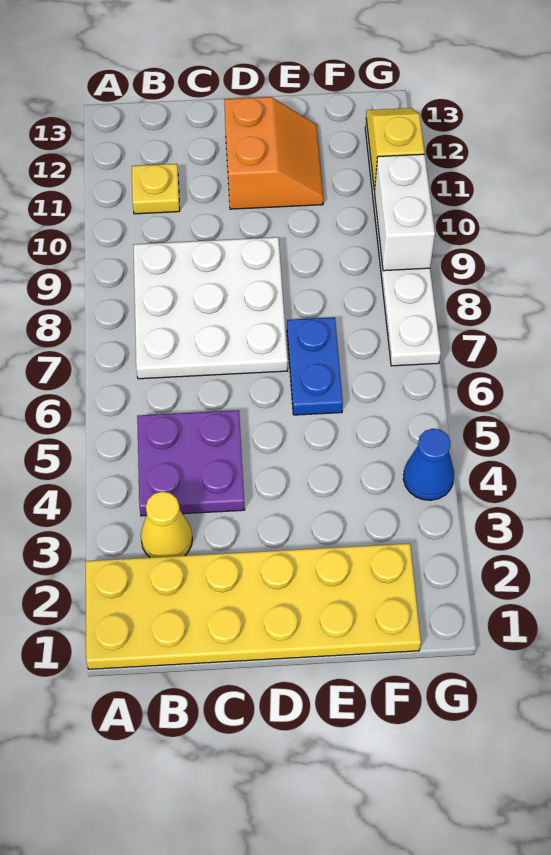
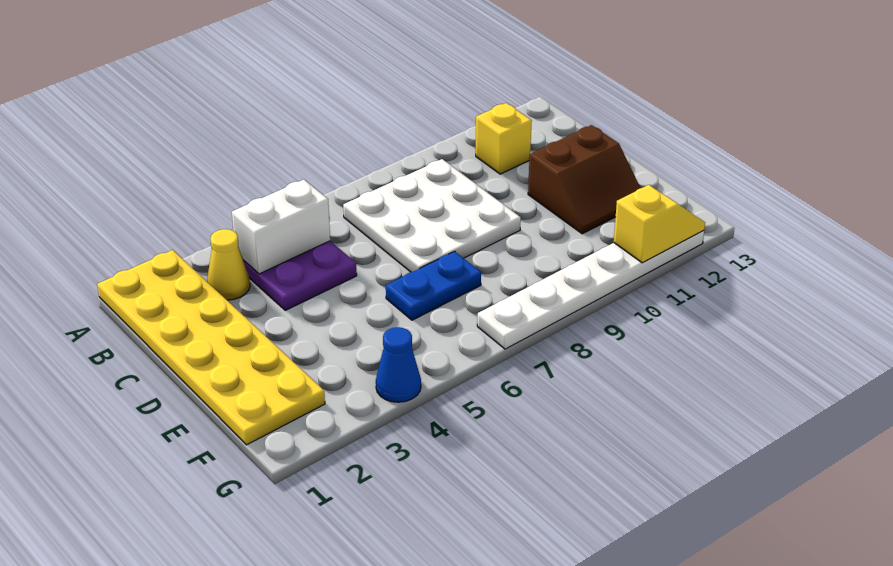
yellow 1x1 plate [132,164,180,214] -> yellow 1x1 brick [476,103,532,174]
orange 2x2 slope [224,97,324,209] -> brown 2x2 slope [528,125,640,234]
white 1x2 brick [374,154,435,271] -> white 1x2 brick moved to [232,180,330,274]

